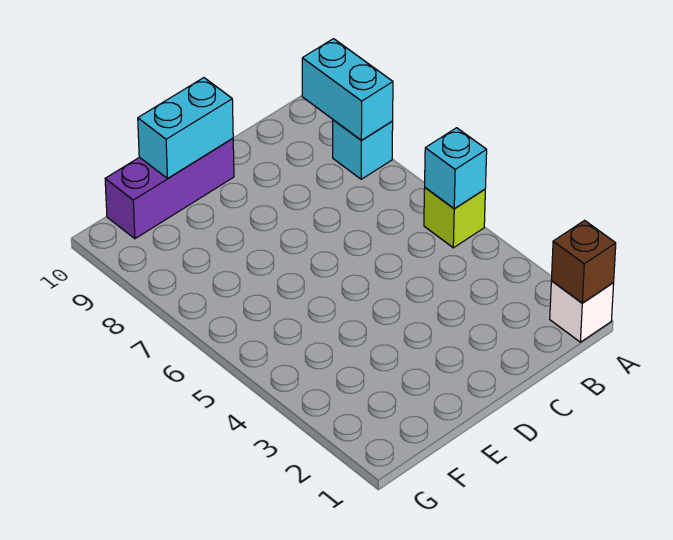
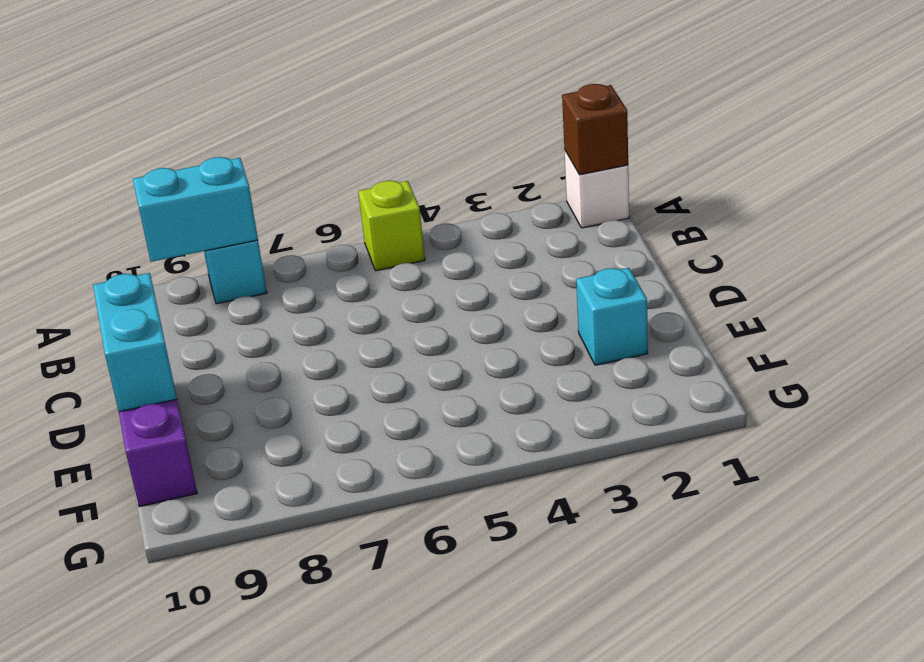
cyan 1x1 brick [425,128,487,209] -> cyan 1x1 brick moved to [576,268,648,365]

